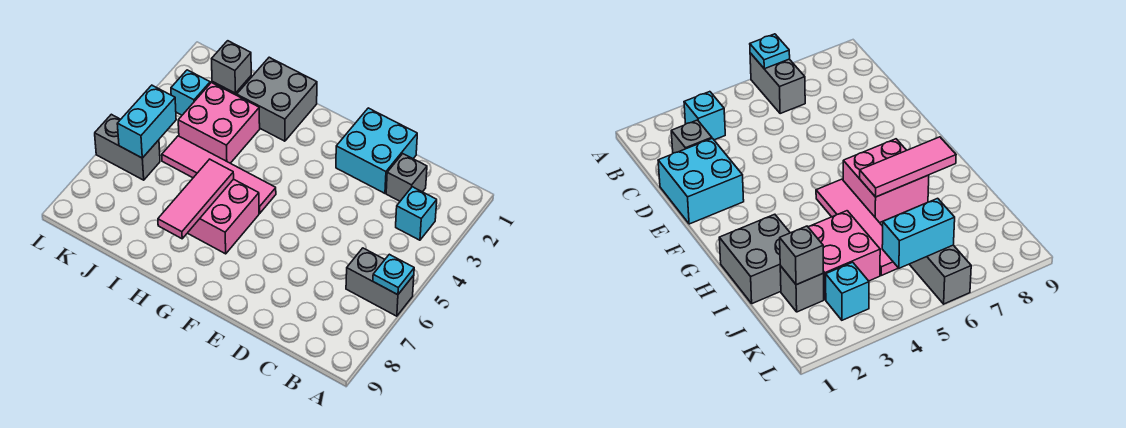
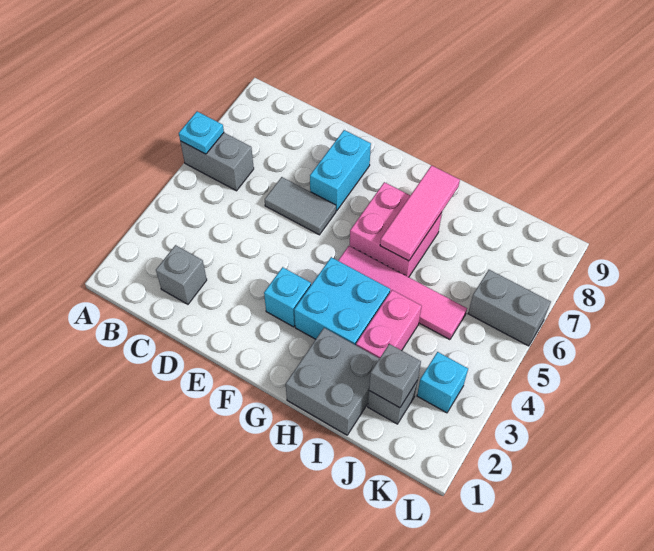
cyan 1x1 brick [396,187,437,240] -> cyan 1x1 brick moved to [264,267,311,327]
cyan 2x2 brick [336,108,417,193] -> cyan 2x2 brick moved to [294,257,390,345]
none -> grey 1x2 tile [265,177,336,235]
pink 2x2 brick [178,83,260,163] -> pink 1x2 brick [356,290,422,358]
cyan 1x2 brick [117,85,176,158] -> cyan 1x2 brick moved to [310,130,371,211]

